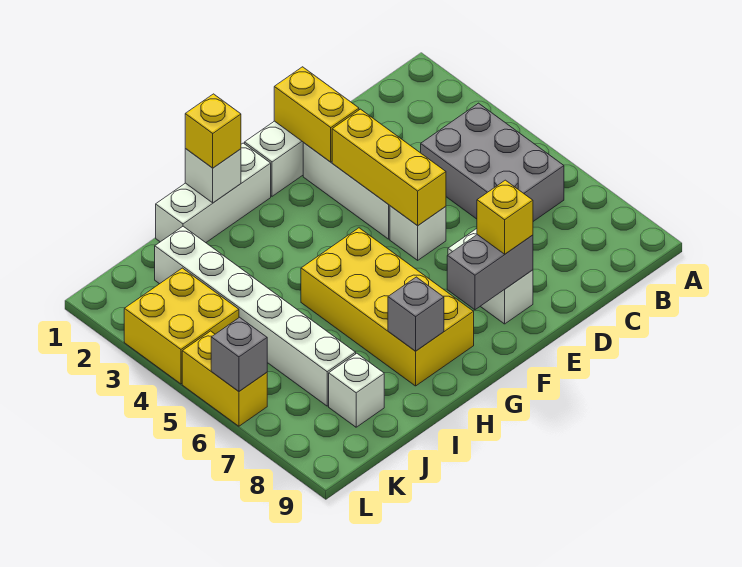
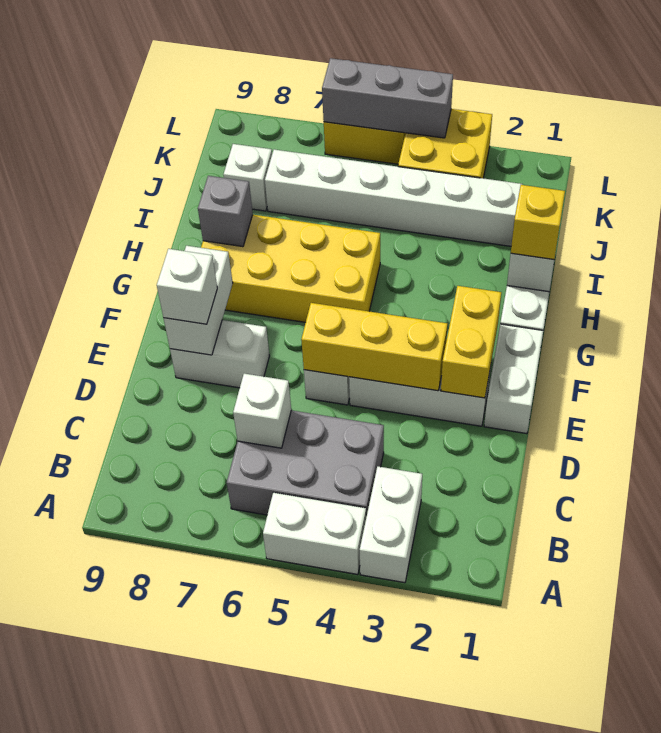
none -> white 1x2 brick [360,467,422,583]
none -> white 1x2 brick [263,493,366,574]
none -> white 1x1 brick [233,374,291,448]
yellow 1x2 brick [274,67,359,162] -> yellow 1x2 brick turned to [441,286,501,398]
grey 1x2 brick [447,235,533,310] -> white 1x2 brick [164,246,233,355]
yellow 1x1 brick [477,180,533,254] -> white 1x1 brick [157,249,217,324]
grey 1x1 brick [211,317,267,391] -> grey 1x3 brick [322,58,453,138]

